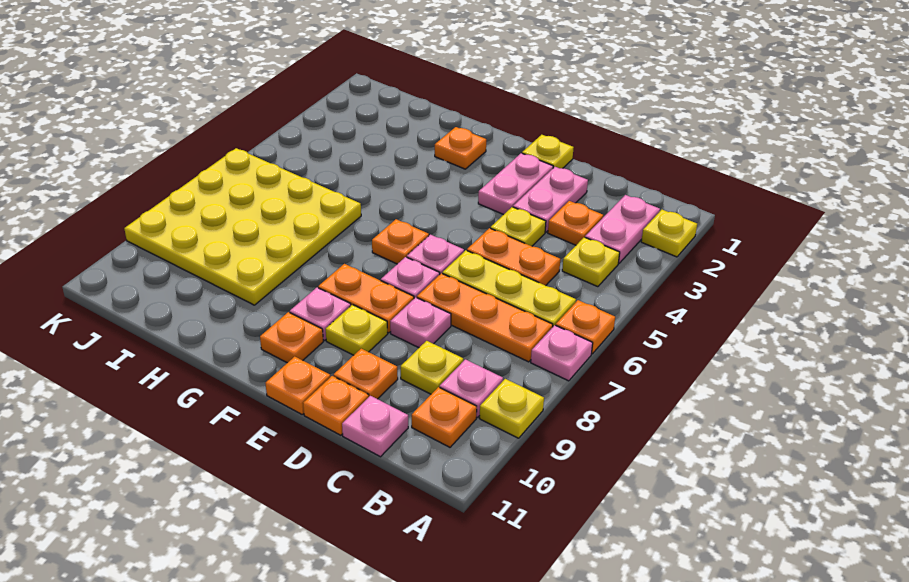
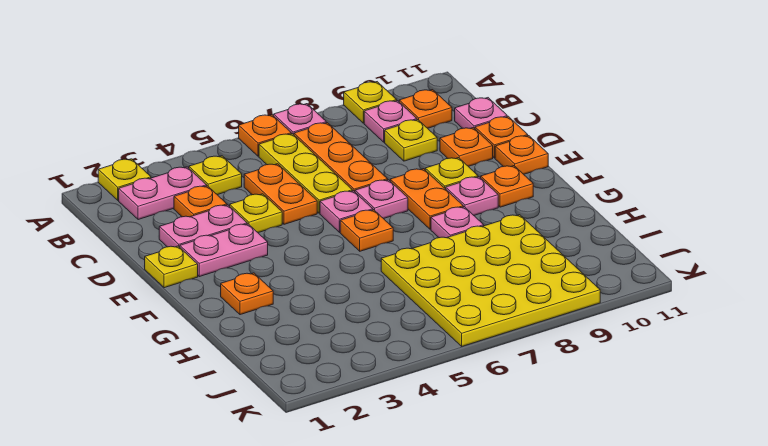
pink 1x1 plate [390,297,451,348] -> pink 1x1 plate moved to [431,207,484,238]

